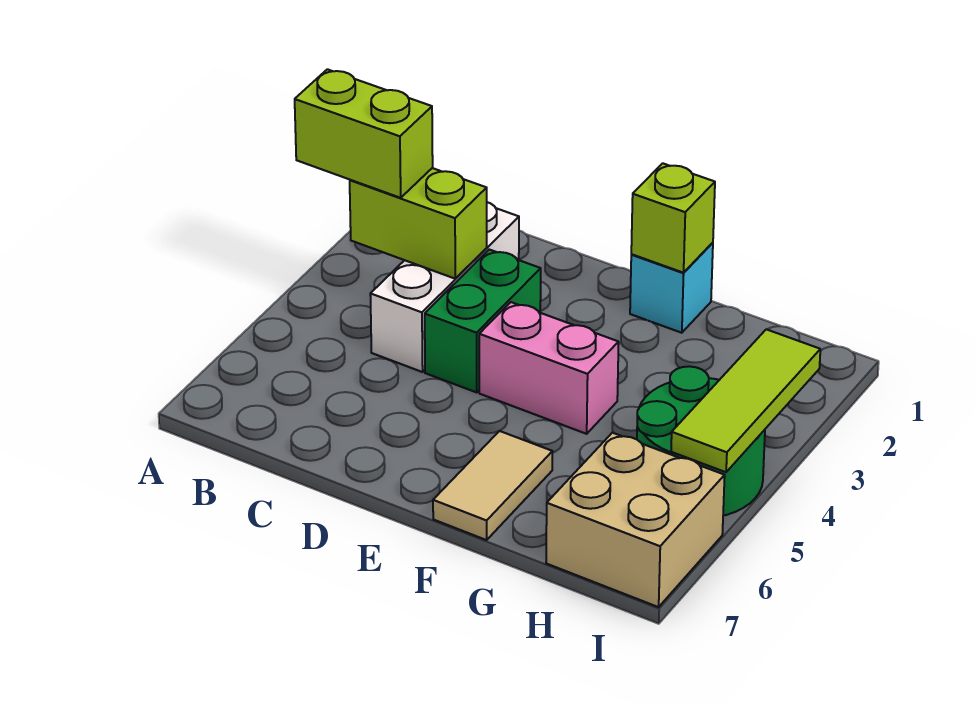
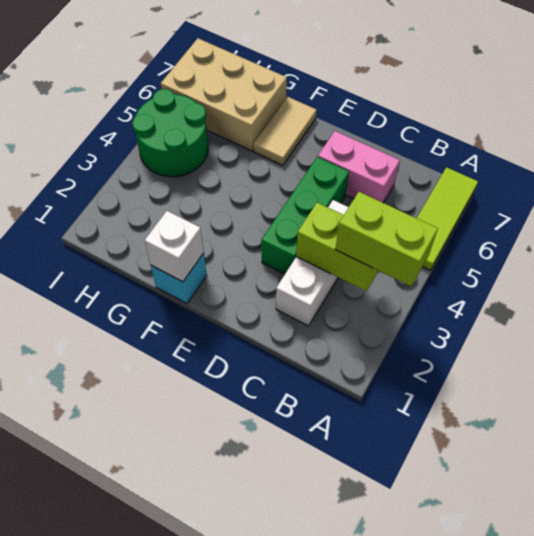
green 1x2 brick [425,250,541,392] -> green 1x3 brick [261,157,349,274]
pink 1x2 brick [479,302,619,434] -> pink 1x2 brick moved to [318,131,400,203]
lime 1x1 brick [631,163,715,273] -> white 1x1 brick [145,211,204,282]
tan 2x2 brick [546,433,725,607] -> tan 2x3 brick [161,38,287,151]
lime 1x3 tile [671,329,820,472] -> lime 1x3 tile moved to [417,167,478,270]

